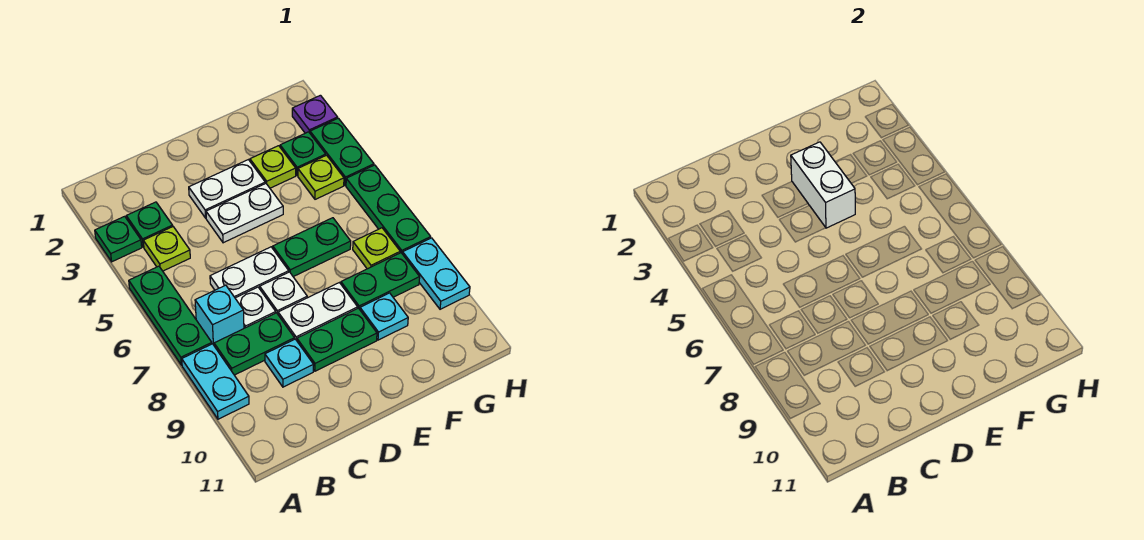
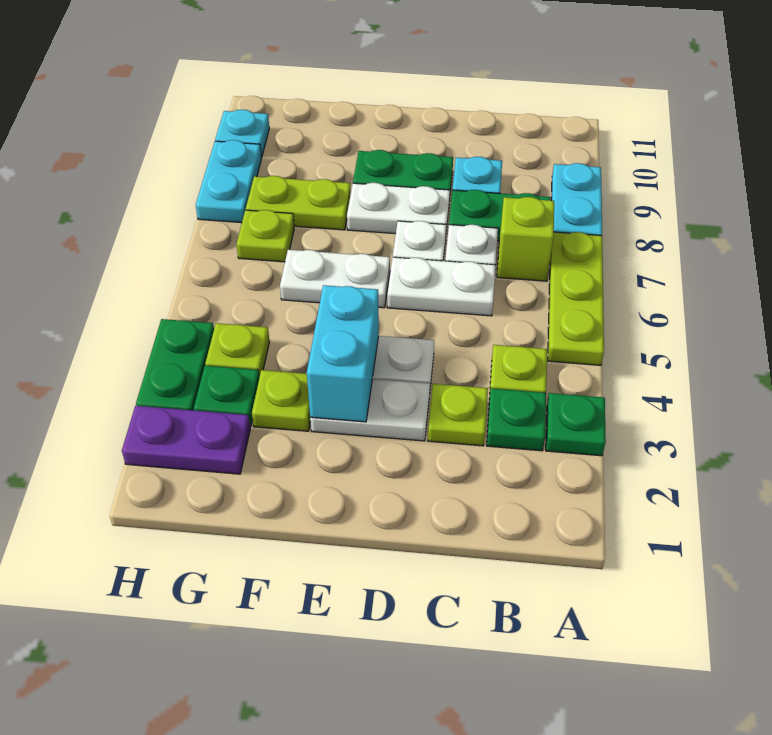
green 1x3 plate [129,266,212,365] -> lime 1x3 plate [548,232,604,365]
cyan 1x1 brick [195,285,244,345] -> lime 1x1 brick [497,197,554,281]
none -> lime 1x1 plate [428,384,488,446]
white 1x2 brick [791,142,855,228] -> cyan 1x2 brick [307,285,379,422]
green 1x2 plate [273,218,351,277] -> white 1x2 plate [280,250,390,308]
green 1x2 plate [341,253,420,309] -> lime 1x2 plate [246,176,351,230]
cyan 1x1 plate [360,293,408,340] -> cyan 1x1 plate moved to [215,109,269,157]
purple 1x1 plate [292,95,338,133] -> purple 1x2 plate [122,406,250,474]
green 1x3 plate [346,165,431,254] -> none

